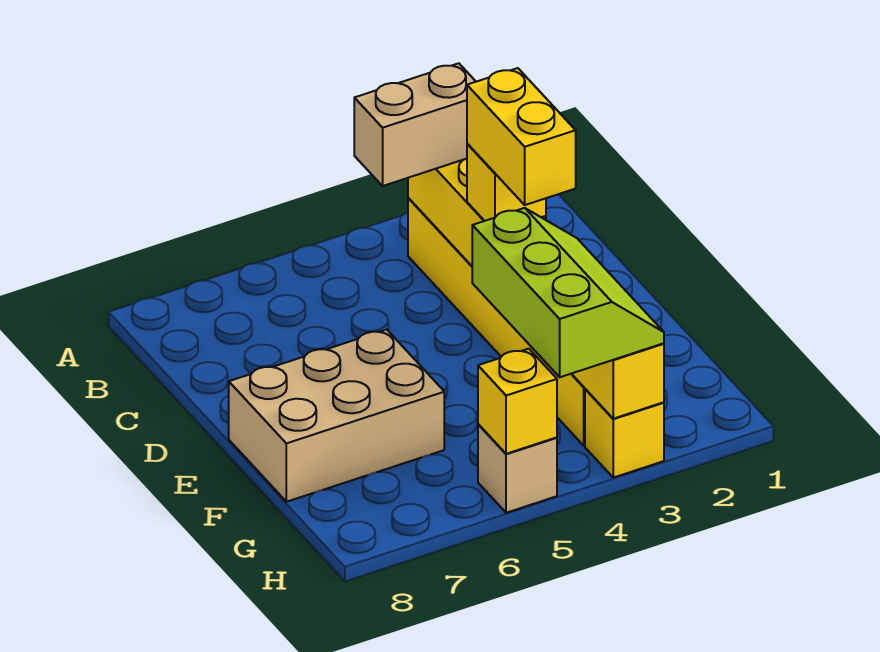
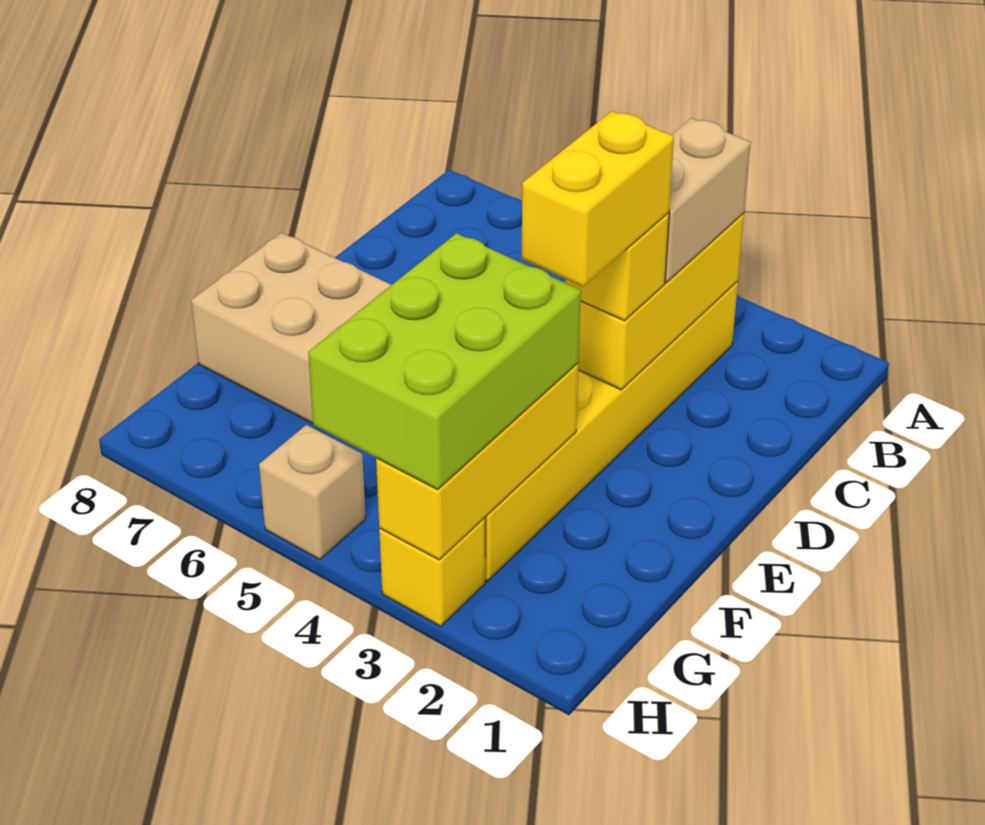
tan 1x2 brick [354,63,476,186] -> tan 1x2 brick turned to [665,118,751,283]
lime 2x3 slope [472,208,664,377] -> lime 2x3 brick [308,233,581,490]
yellow 1x1 brick [478,349,557,454] -> none

